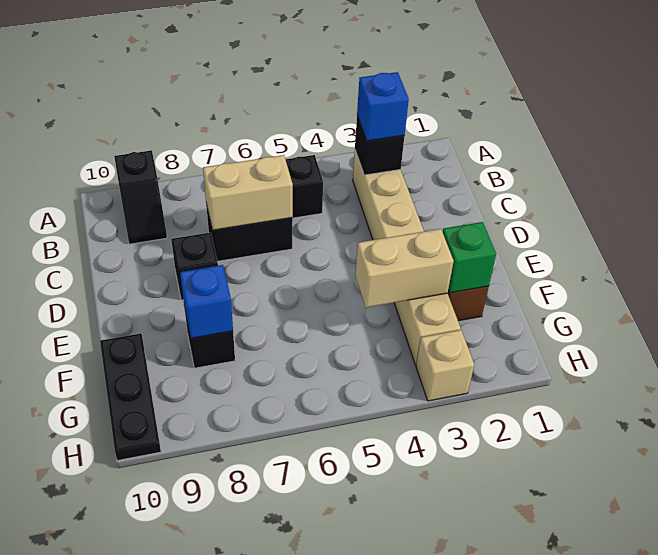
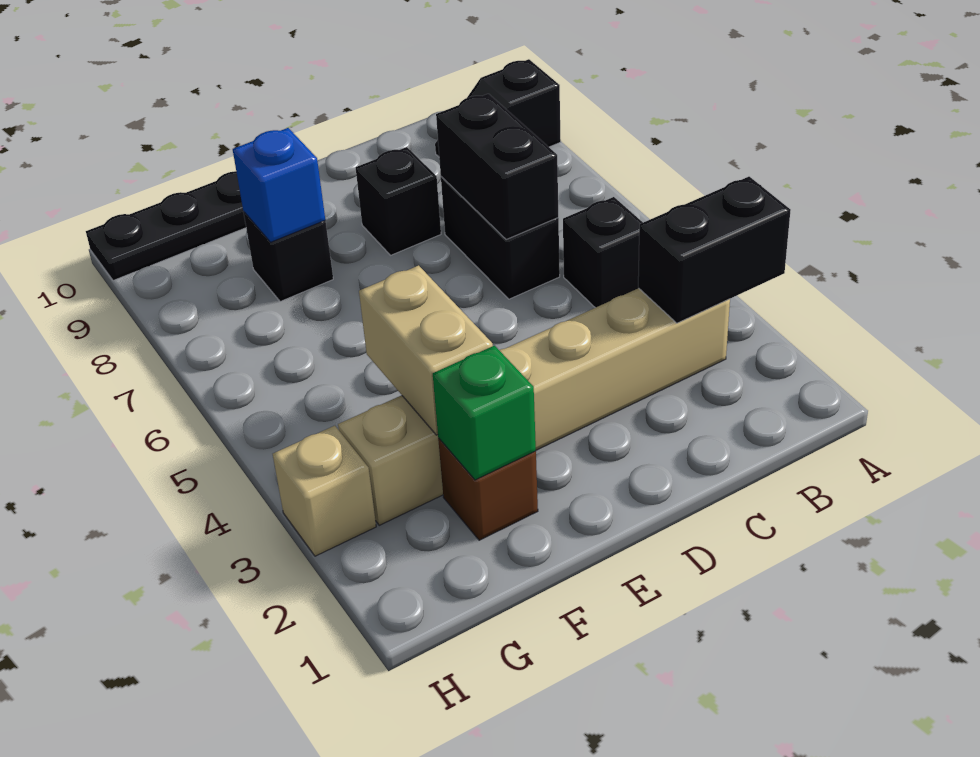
black 1x1 brick [355,116,405,175] -> black 1x2 brick [638,177,791,323]
blue 1x1 brick [357,72,409,141] -> none
tan 1x2 brick [203,155,293,230] -> black 1x2 brick [436,94,558,240]

